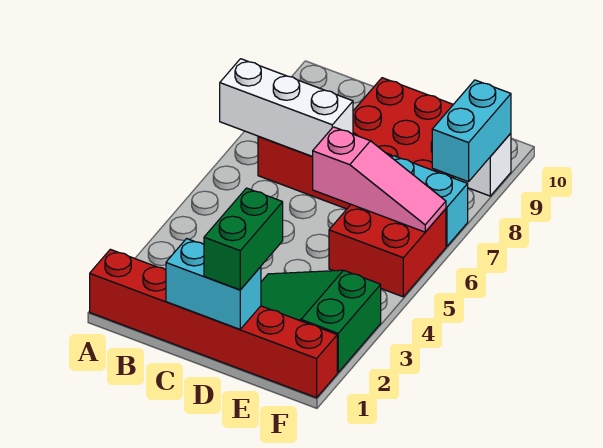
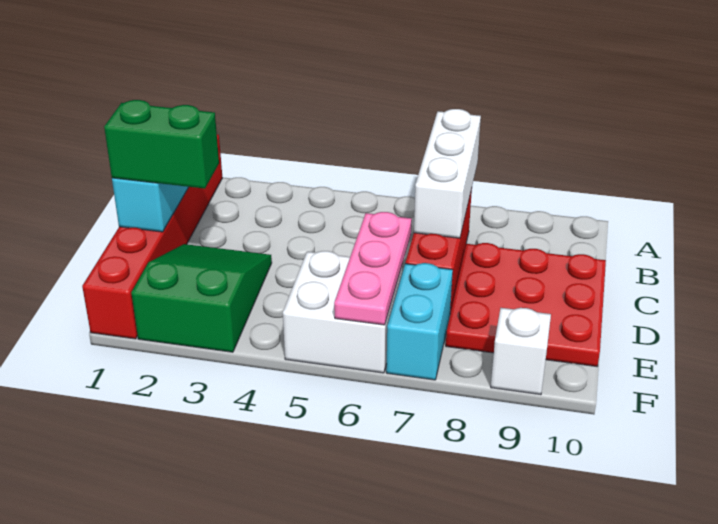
pink 1x3 slope [313,127,446,232] -> pink 1x3 plate [334,212,412,325]
red 2x2 brick [329,205,446,297] -> white 2x2 brick [283,251,403,373]
cyan 1x2 brick [432,80,511,182] -> none

